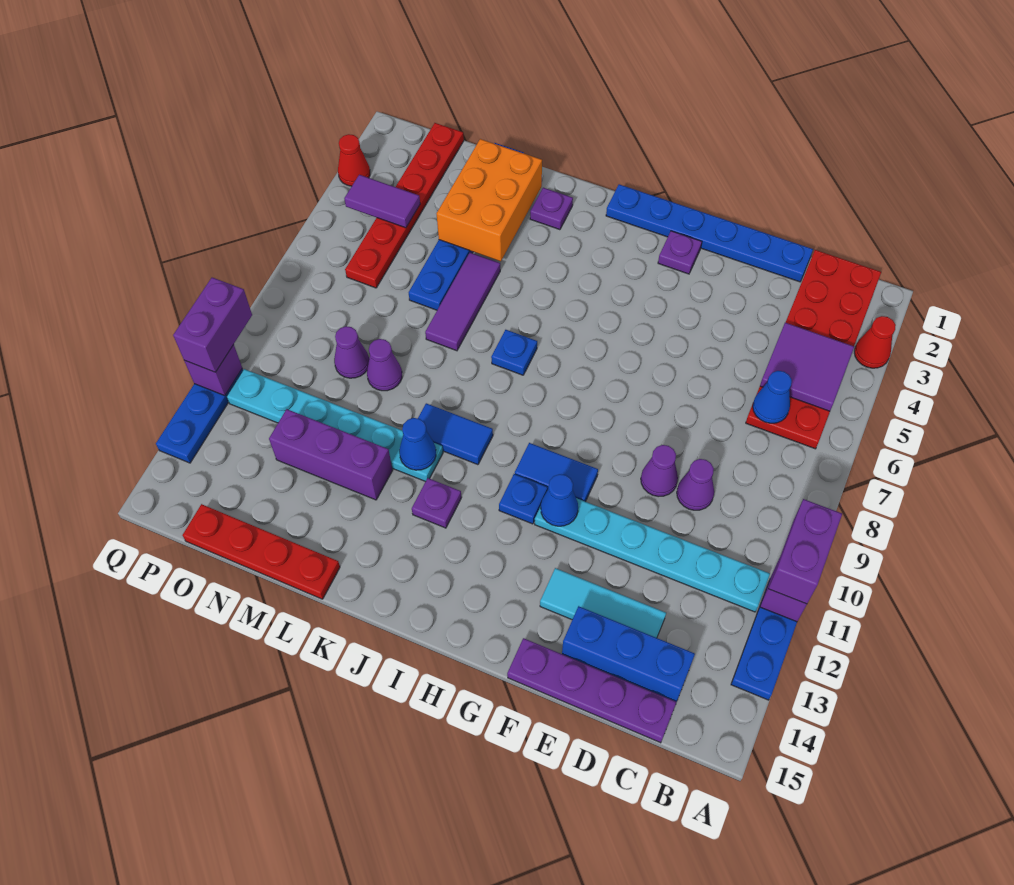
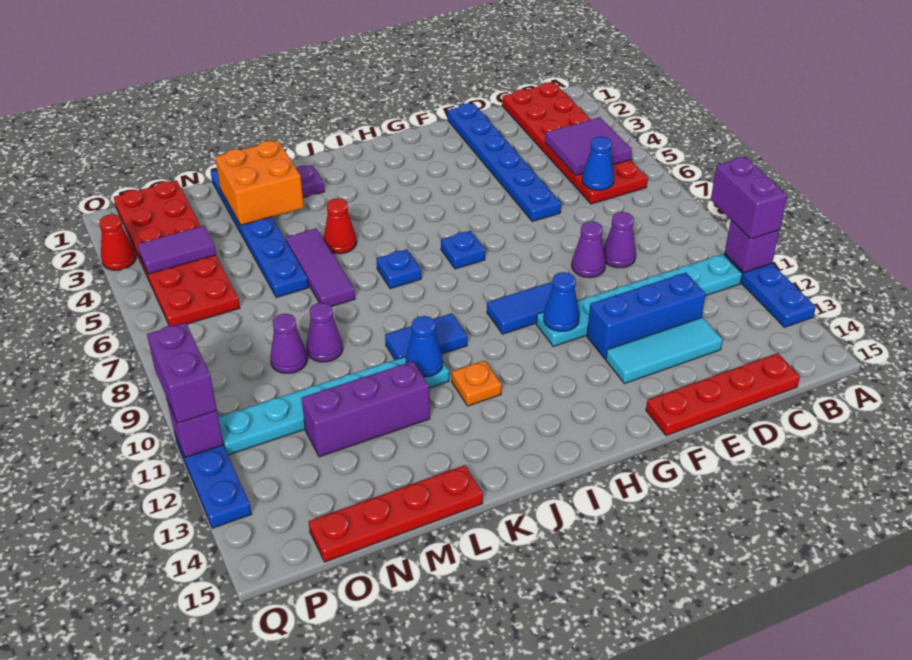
red 1x1 cone [854,316,896,368] -> red 1x1 cone moved to [323,198,357,254]
blue 1x3 brick [562,606,695,702] -> blue 1x3 brick moved to [587,273,706,359]
purple 1x4 plate [507,638,676,743] -> red 1x4 plate [646,353,800,436]
blue 1x6 plate [606,184,813,282] -> blue 1x6 plate turned to [448,103,561,221]
purple 1x1 plate [658,231,702,274] -> none
blue 1x1 plate [499,474,548,524] -> blue 1x1 plate moved to [441,231,485,269]
purple 1x1 plate [412,478,462,528] -> orange 1x1 plate [452,360,502,406]
orange 2x3 brick [437,139,542,261] -> orange 2x2 brick [215,140,304,225]
red 1x6 plate [345,123,464,288] -> red 2x6 plate [114,180,240,326]

